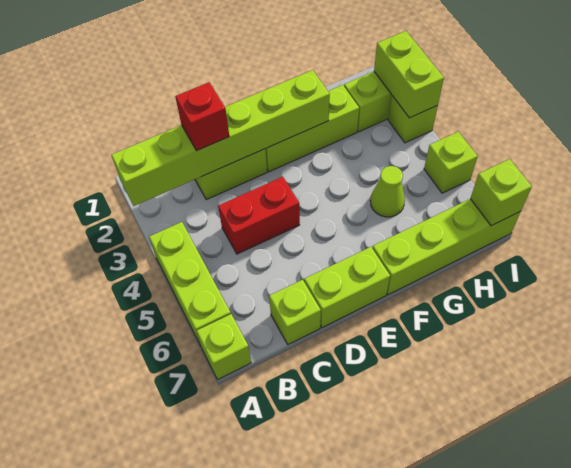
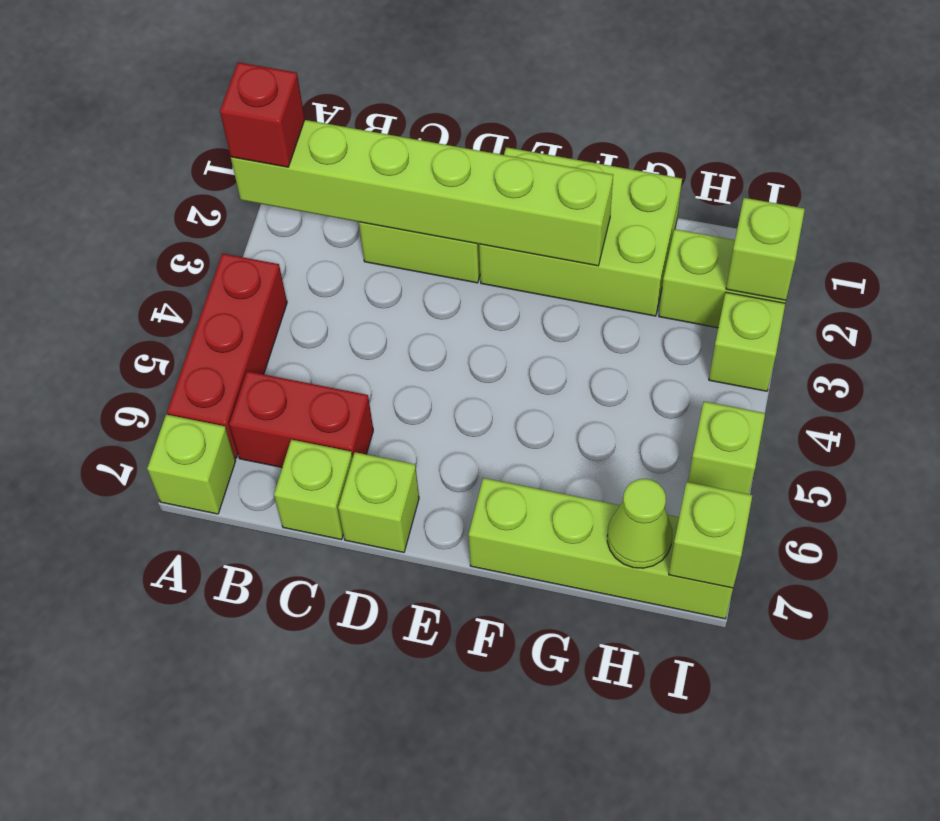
lime 1x3 brick [149,222,231,346] -> red 1x3 brick [167,253,287,458]
red 1x1 brick [175,82,229,151] -> red 1x1 brick moved to [220,62,305,167]
red 1x2 brick [218,177,300,254] -> red 1x2 brick moved to [229,371,373,467]
lime 1x2 brick [304,247,390,328] -> lime 1x1 brick [338,452,419,552]
lime 1x3 brick [266,85,359,172] -> lime 2x3 brick [479,147,682,316]
lime 1x1 cone [370,166,405,217] -> lime 1x1 cone moved to [607,479,672,568]
lime 1x2 brick [374,31,444,118] -> lime 1x1 brick [726,198,805,300]

